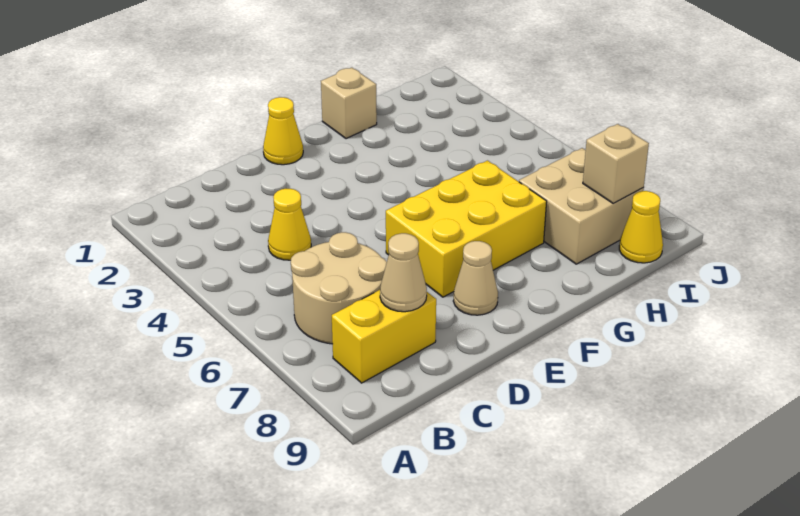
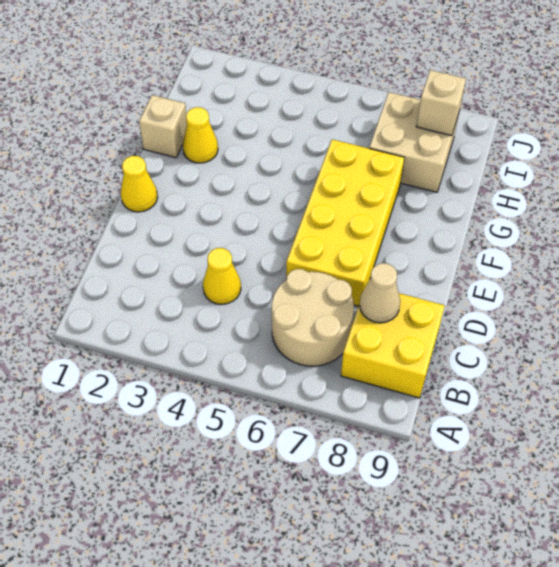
yellow 1x2 brick [332,290,436,383] -> yellow 2x2 brick [341,284,445,398]
yellow 2x3 brick [386,161,547,297] -> yellow 2x4 brick [286,139,405,306]
tan 1x1 cone [453,241,498,315] -> none
yellow 1x1 cone [619,191,663,263] -> yellow 1x1 cone moved to [183,107,218,163]

